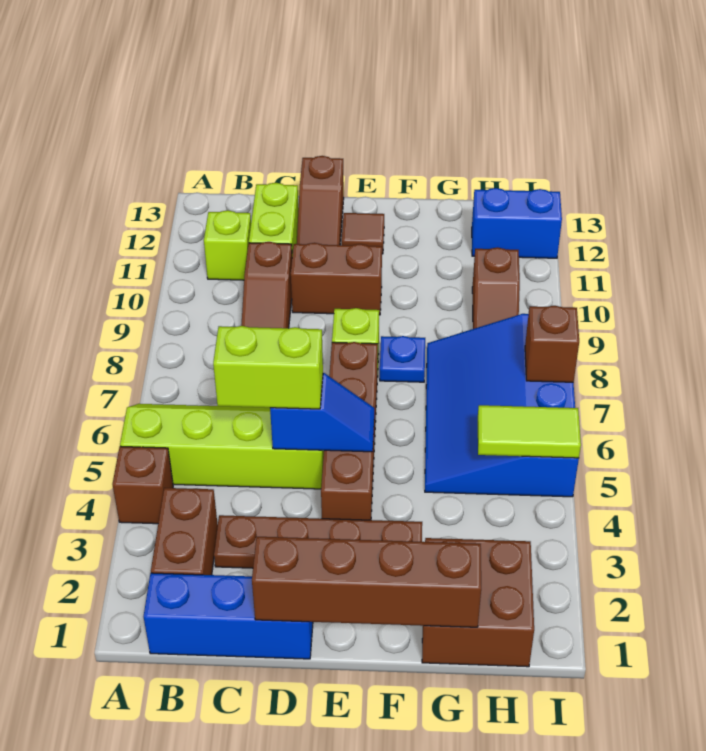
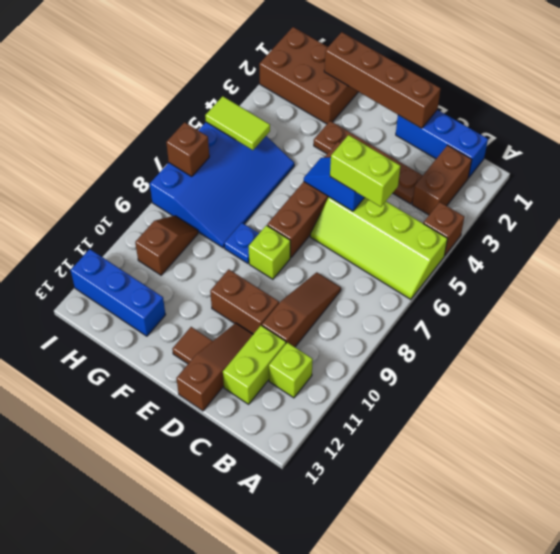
brown 2x2 brick [422,538,534,667] -> brown 2x3 brick [259,27,358,124]
blue 1x2 brick [472,188,562,258] -> blue 1x3 brick [71,249,166,336]

